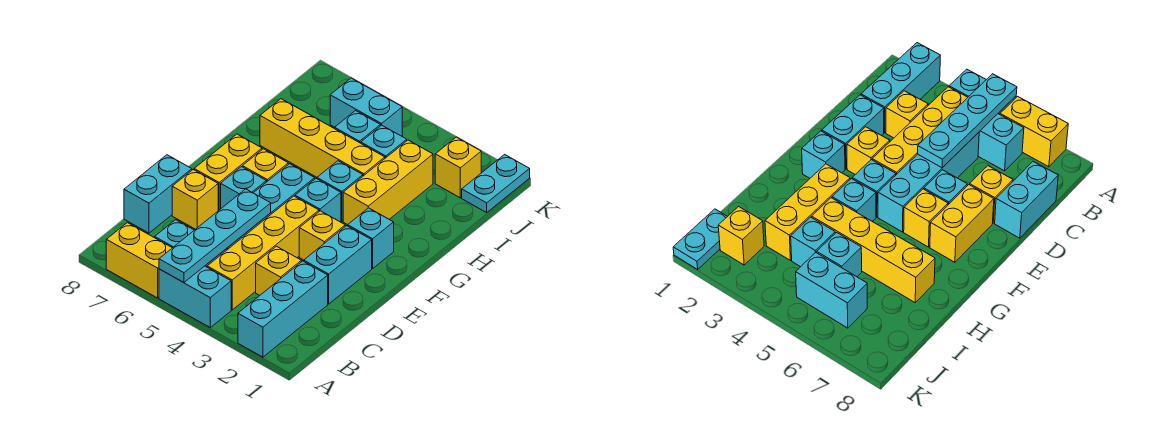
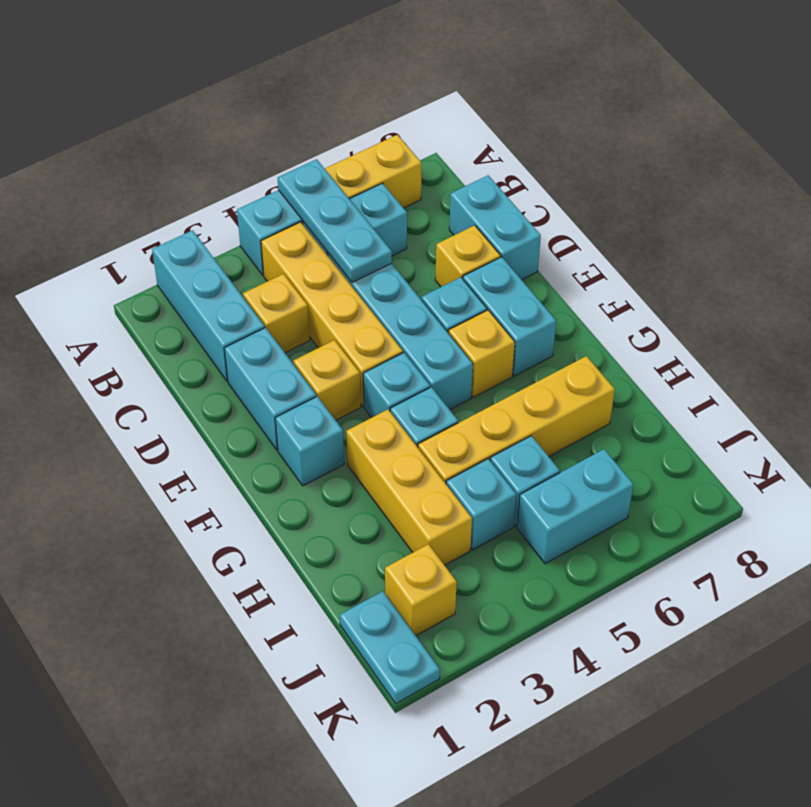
cyan 1x4 plate [159,189,271,283] -> cyan 1x3 plate [278,159,392,282]
yellow 1x2 brick [194,134,262,211] -> cyan 1x2 brick [463,257,556,376]

